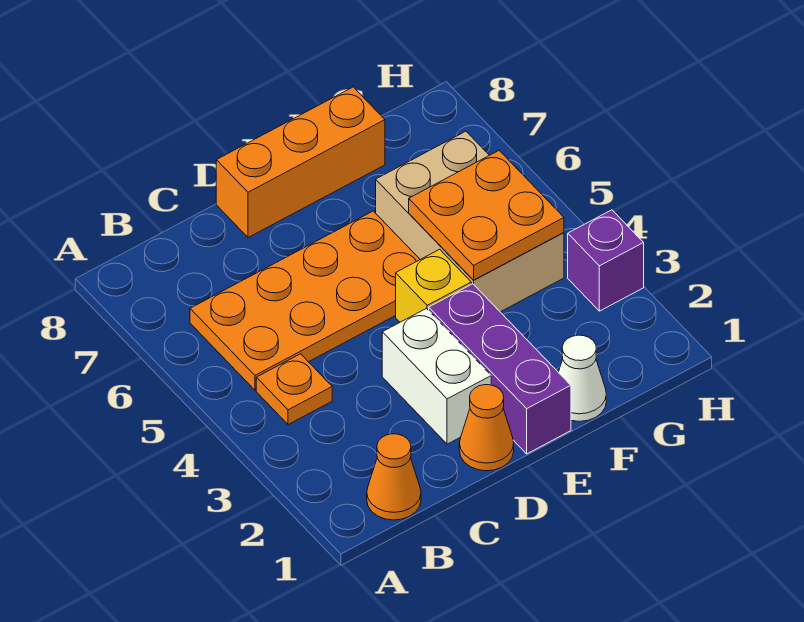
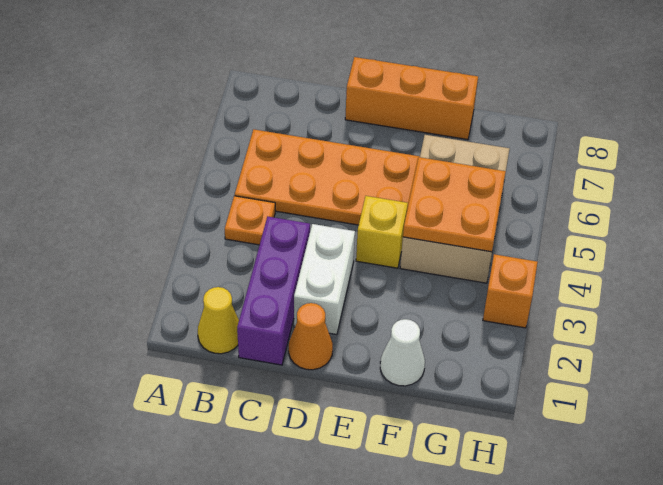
orange 1x1 cone [367,434,421,520] -> yellow 1x1 cone [198,287,239,354]
purple 1x3 brick [429,284,571,454] -> purple 1x3 brick moved to [237,217,310,365]
purple 1x1 brick [568,210,644,311] -> orange 1x1 brick [483,254,538,328]

